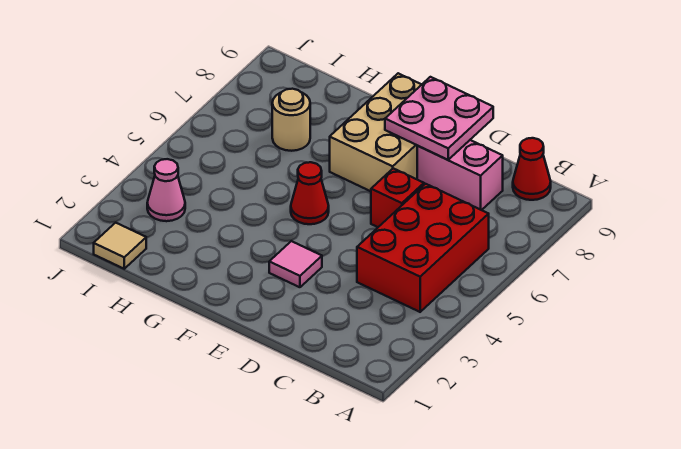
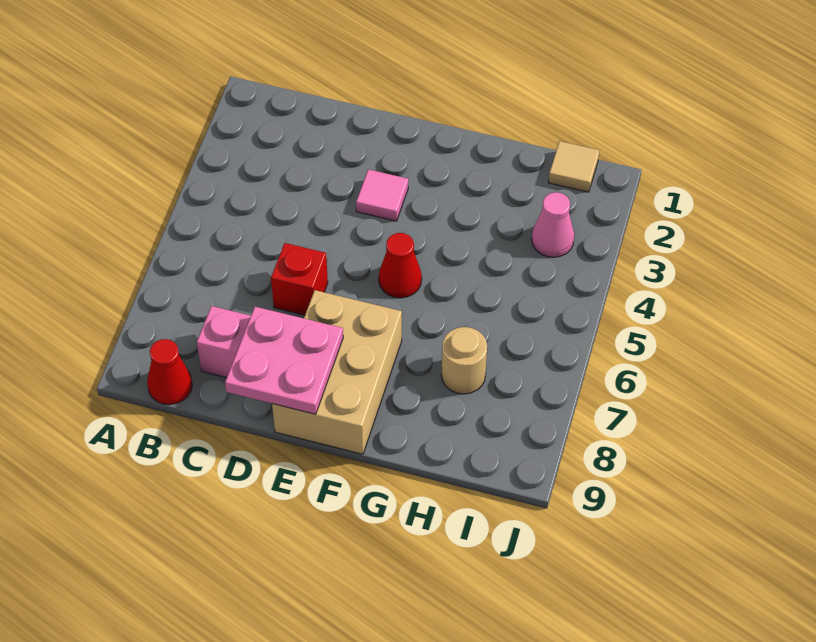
red 2x3 brick [357,184,489,312] -> none

